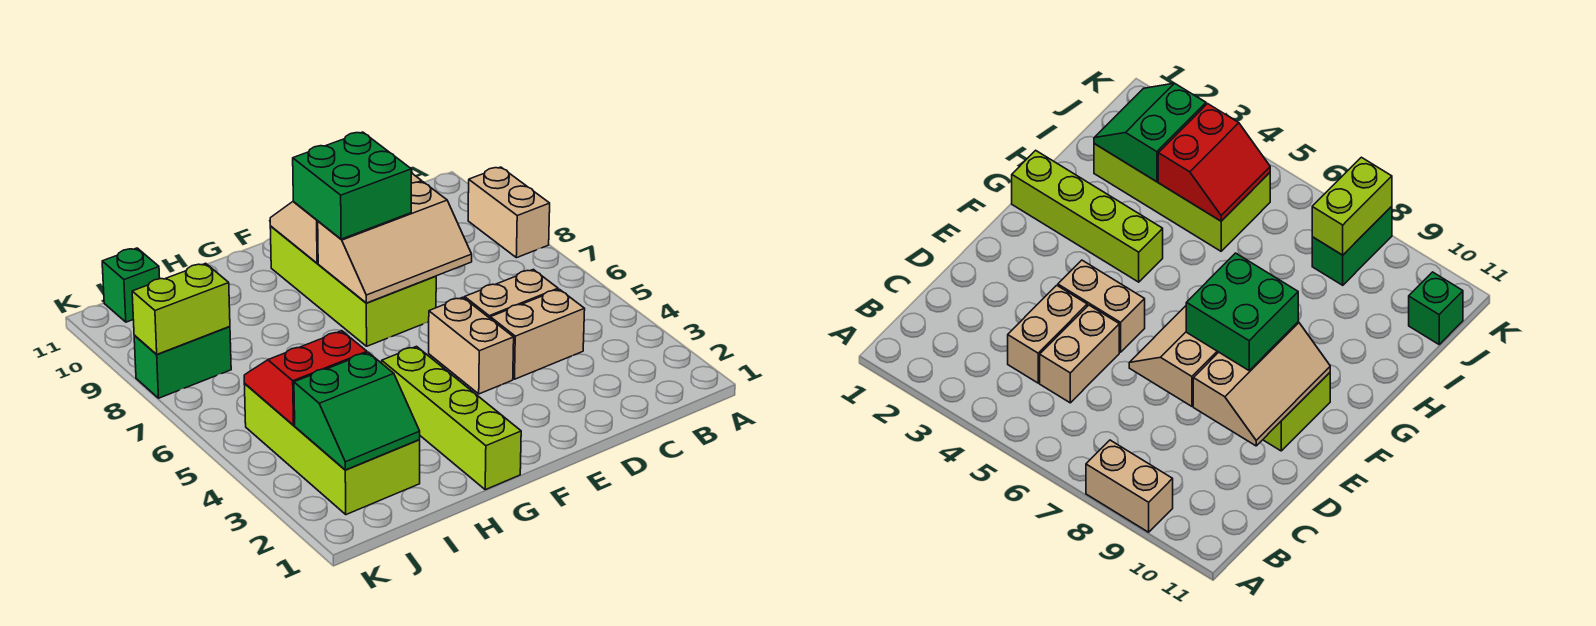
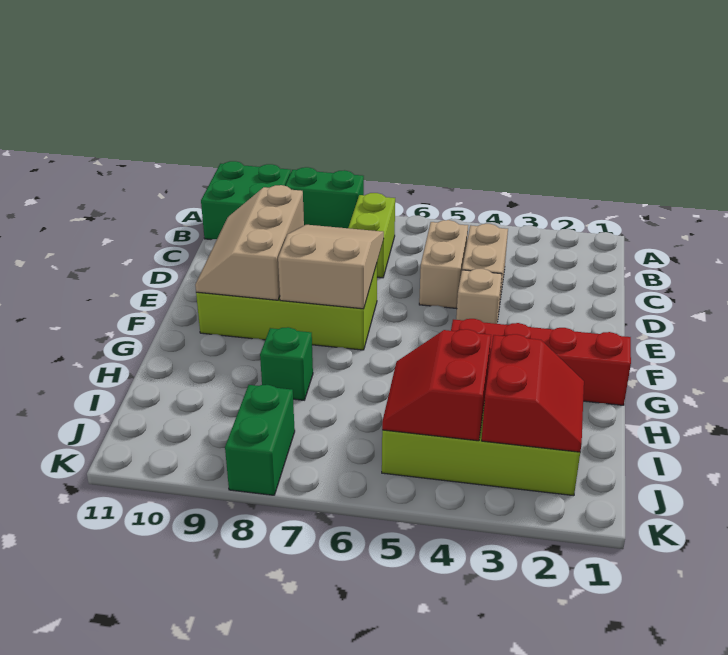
tan 1x2 brick [468,167,550,258] -> green 1x2 brick [285,167,364,228]
tan 2x3 slope [318,182,472,303] -> tan 2x3 slope turned to [278,225,384,309]
tan 1x2 brick [429,297,514,394] -> tan 1x1 brick [456,269,502,324]
green 2x2 brick [293,132,411,239] -> green 2x2 brick moved to [201,161,291,240]
lime 1x4 brick [382,346,521,490] -> red 1x4 brick [451,319,631,405]
green 2x2 slope [294,353,420,470] -> red 2x2 slope [482,334,584,452]
lime 1x2 brick [132,263,230,354] -> lime 1x2 brick moved to [348,193,395,278]
green 1x1 brick [102,248,160,322] -> green 1x1 brick moved to [260,327,313,400]

